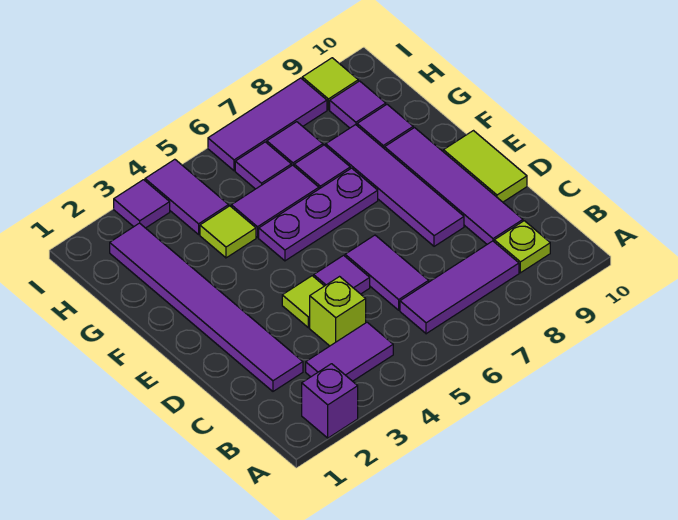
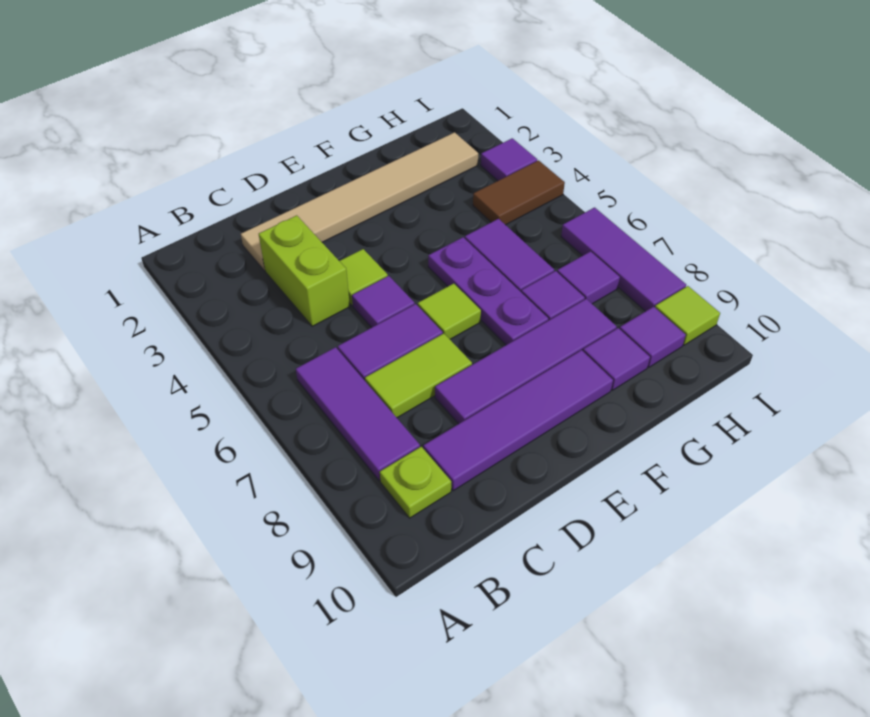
purple 1x1 brick [302,364,358,438] -> none
purple 1x2 tile [306,322,393,381] -> none
purple 1x6 tile [110,223,303,391] -> tan 1x6 tile [241,132,478,271]
lime 1x1 brick [310,277,366,346] -> lime 1x2 brick [259,215,350,326]
lime 1x2 tile [443,131,527,202] -> lime 1x2 tile moved to [365,333,472,418]
lime 1x1 tile [200,206,256,258] -> lime 1x1 tile moved to [418,283,481,339]
purple 1x2 tile [145,159,229,234] -> brown 1x2 tile [473,160,565,225]
purple 1x1 tile [235,142,291,189] -> none

